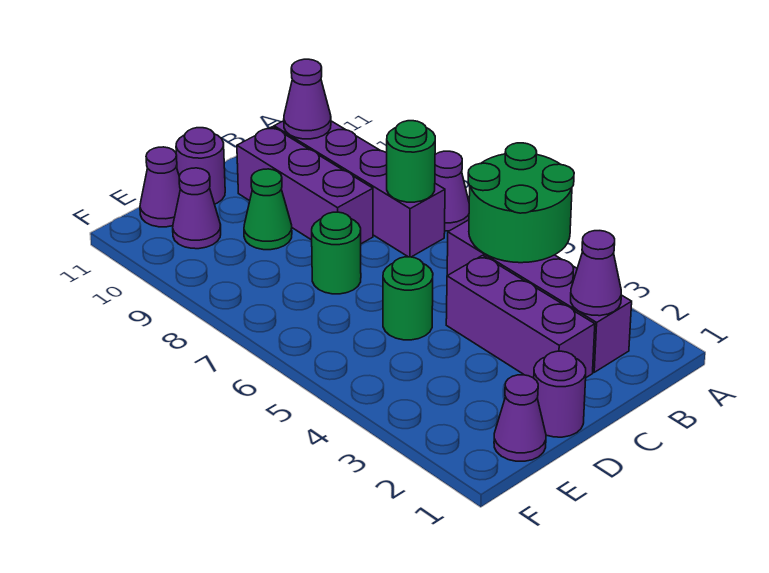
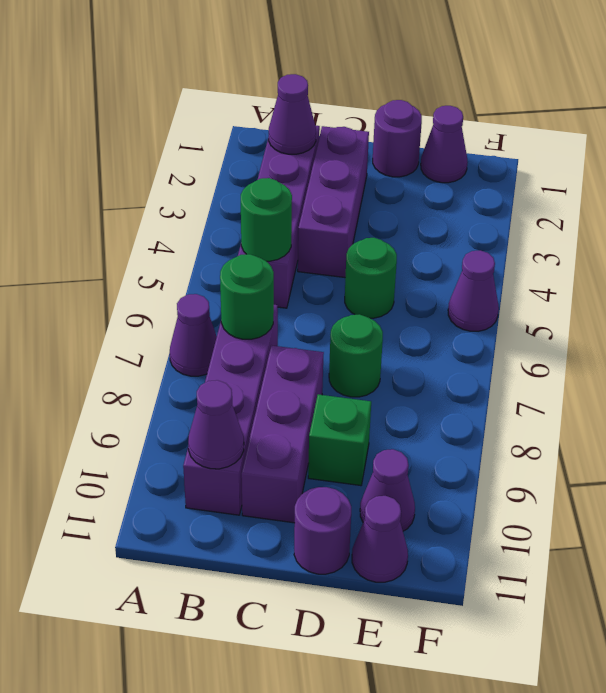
green 2x2 round brick [468,143,574,263] -> green 1x1 round brick [241,178,292,261]
green 1x1 cone [244,169,292,250] -> green 1x1 brick [308,394,371,486]
none -> purple 1x1 cone [448,250,499,331]

